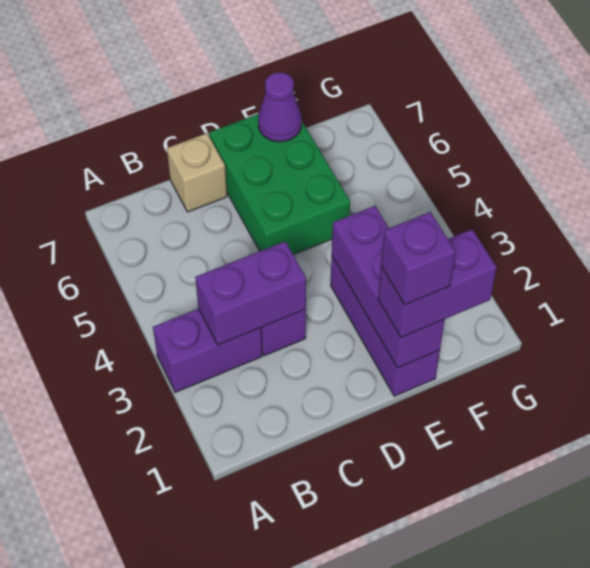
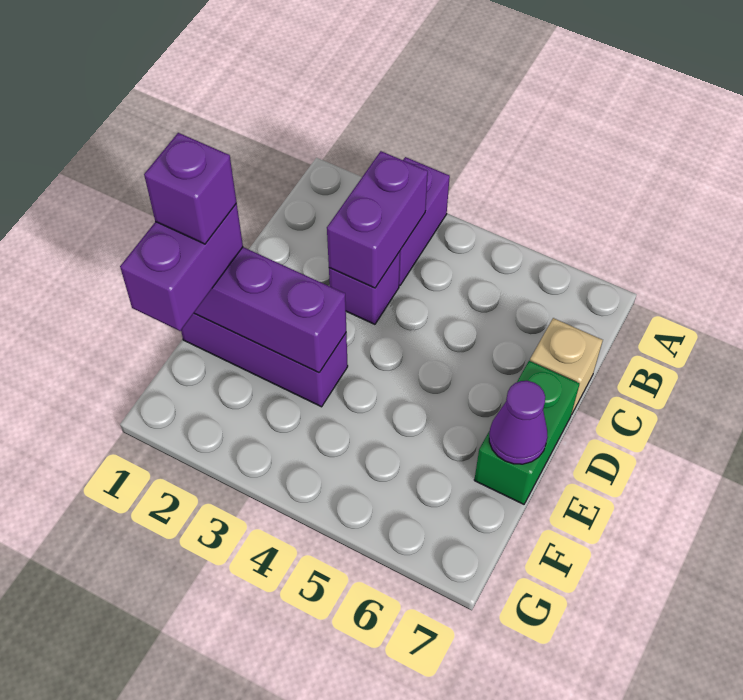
green 2x3 brick [209,114,350,255] -> green 1x2 brick [474,361,579,504]

